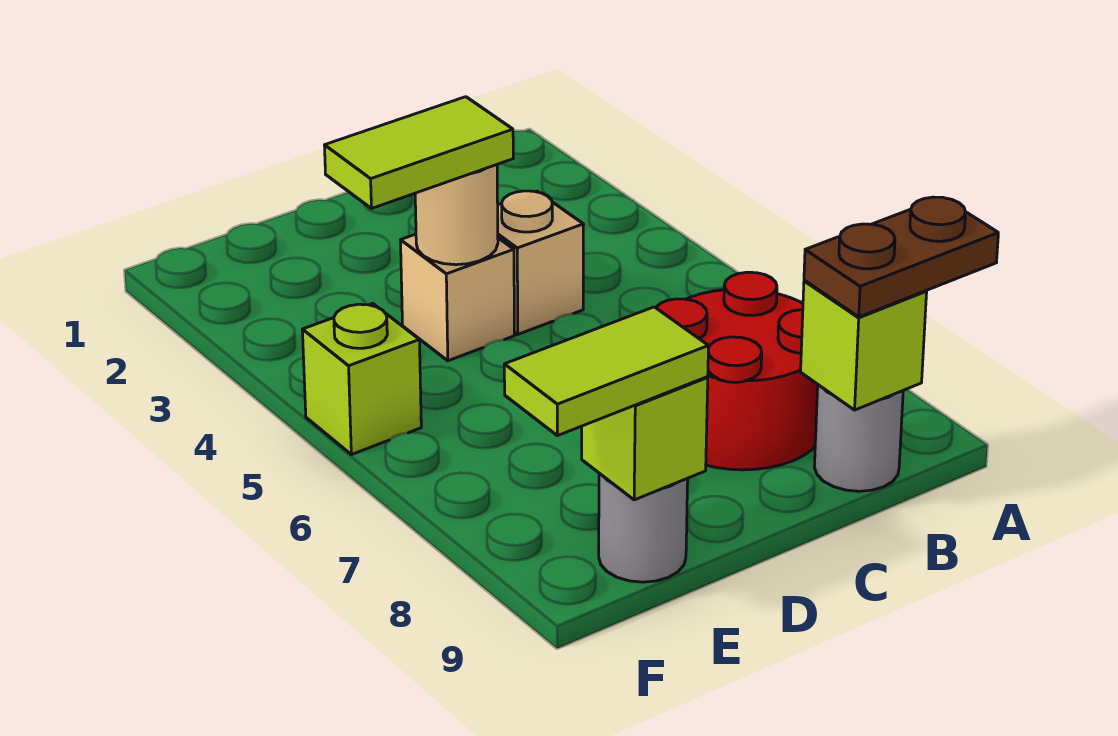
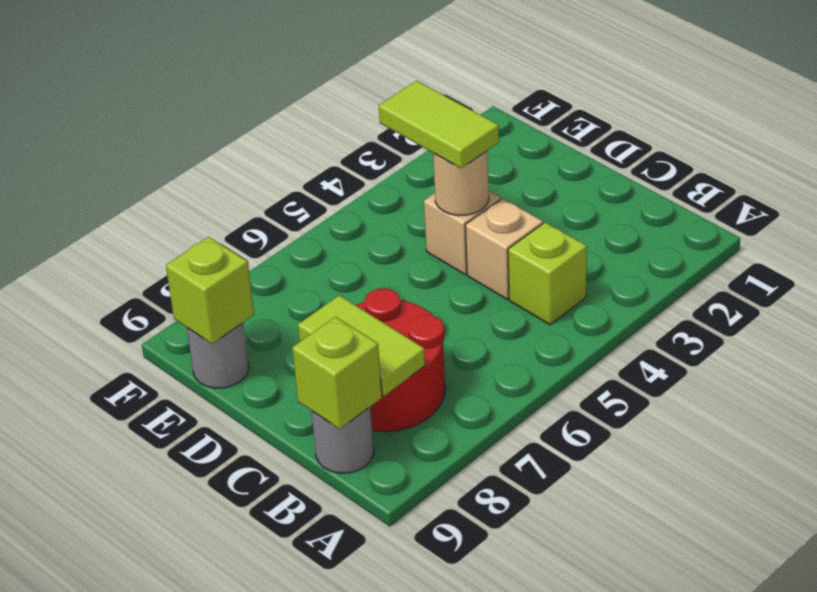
brown 1x2 plate [804,197,998,317] -> none
lime 1x2 tile [504,307,708,436] -> lime 1x2 tile moved to [298,295,425,396]
lime 1x1 brick [302,304,421,455] -> lime 1x1 brick moved to [508,222,587,325]

